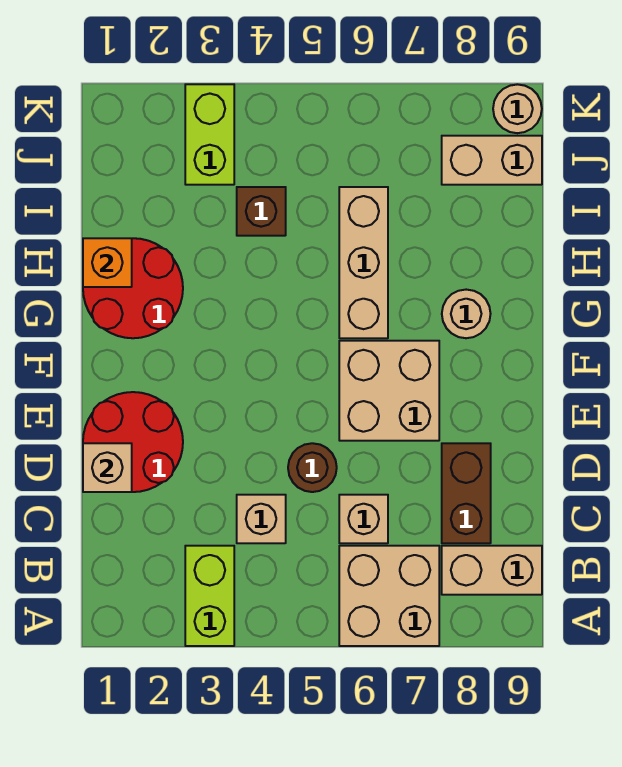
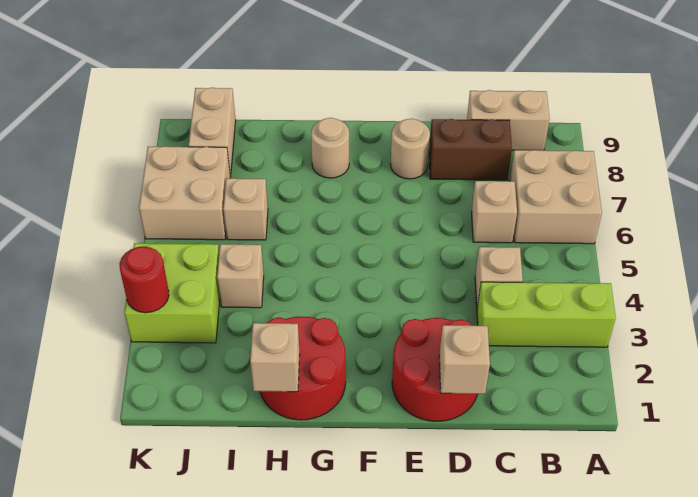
lime 1x2 brick [185,546,234,646] -> lime 1x3 brick [477,282,616,347]
tan 1x2 brick [442,546,542,595] -> tan 1x2 brick turned to [467,90,550,150]
brown 1x1 round brick [288,443,337,492] -> none
tan 2x2 brick [339,341,439,441] -> tan 2x2 brick moved to [139,146,230,240]
tan 1x3 brick [339,187,388,338] -> tan 1x1 brick [223,178,268,240]
orange 1x1 brick [83,238,132,287] -> tan 1x1 brick [250,323,300,392]
brown 1x1 brick [237,187,286,236] -> tan 1x1 brick [217,244,264,308]
lime 1x2 brick [185,84,234,185] -> lime 2x2 brick [124,243,220,343]
none -> red 1x1 round brick [119,246,169,313]
tan 1x1 round brick [493,84,542,133] -> tan 1x1 round brick moved to [390,119,430,179]

